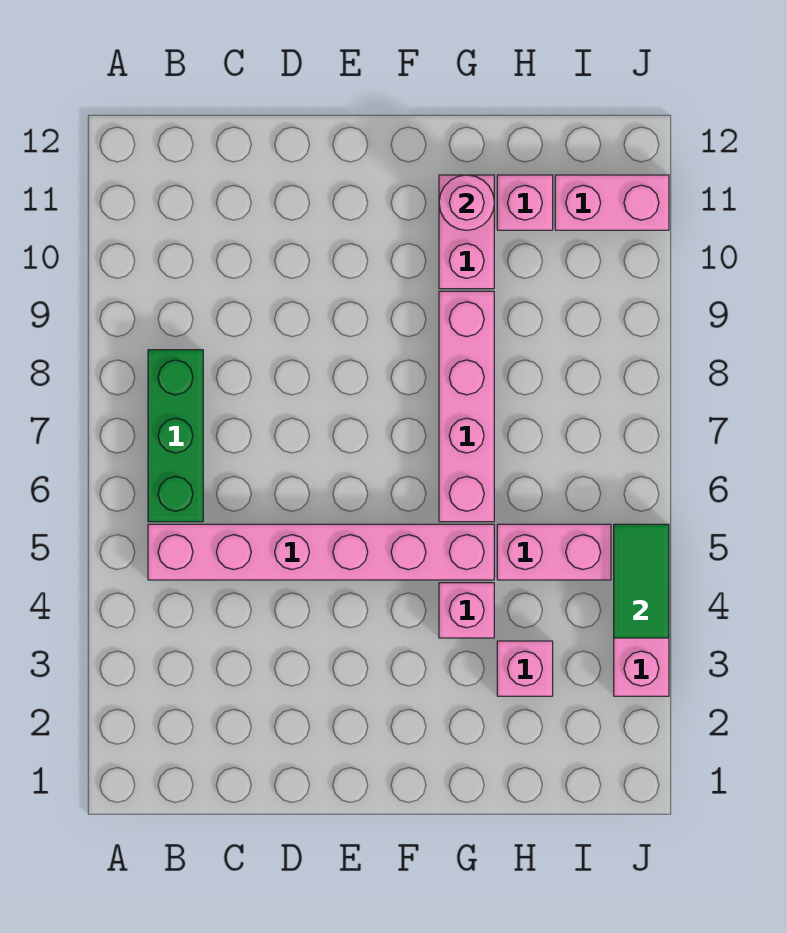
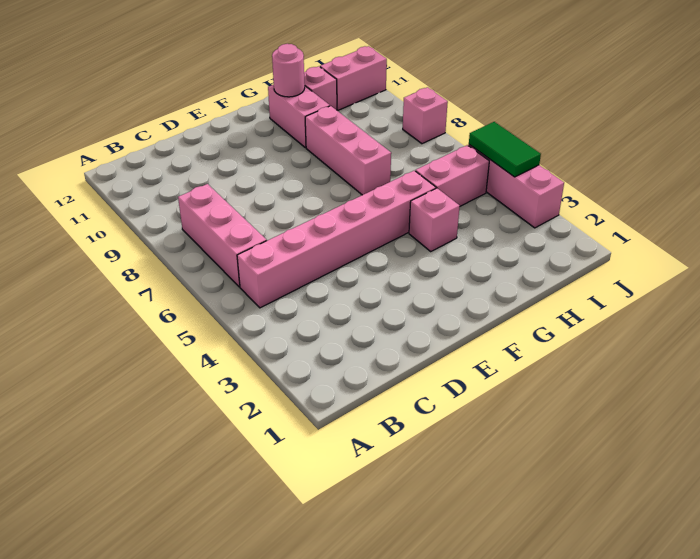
green 1x3 brick [148,350,203,522] -> pink 1x3 brick [178,184,267,287]
pink 1x4 brick [439,291,494,522] -> pink 1x3 brick [305,106,391,195]
pink 1x1 brick [497,641,553,696] -> pink 1x1 brick moved to [403,87,448,144]

